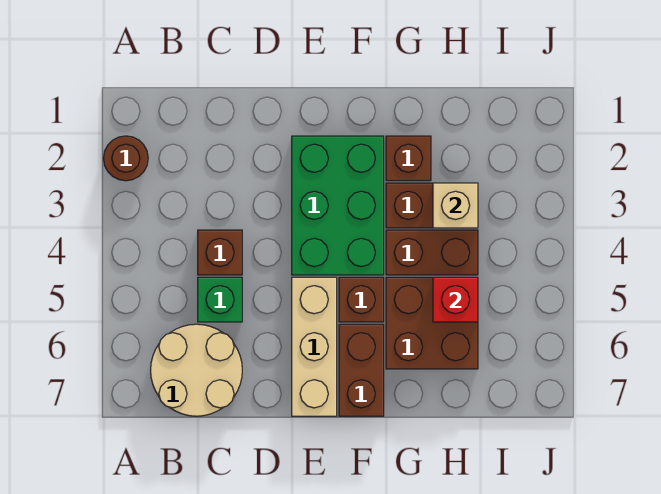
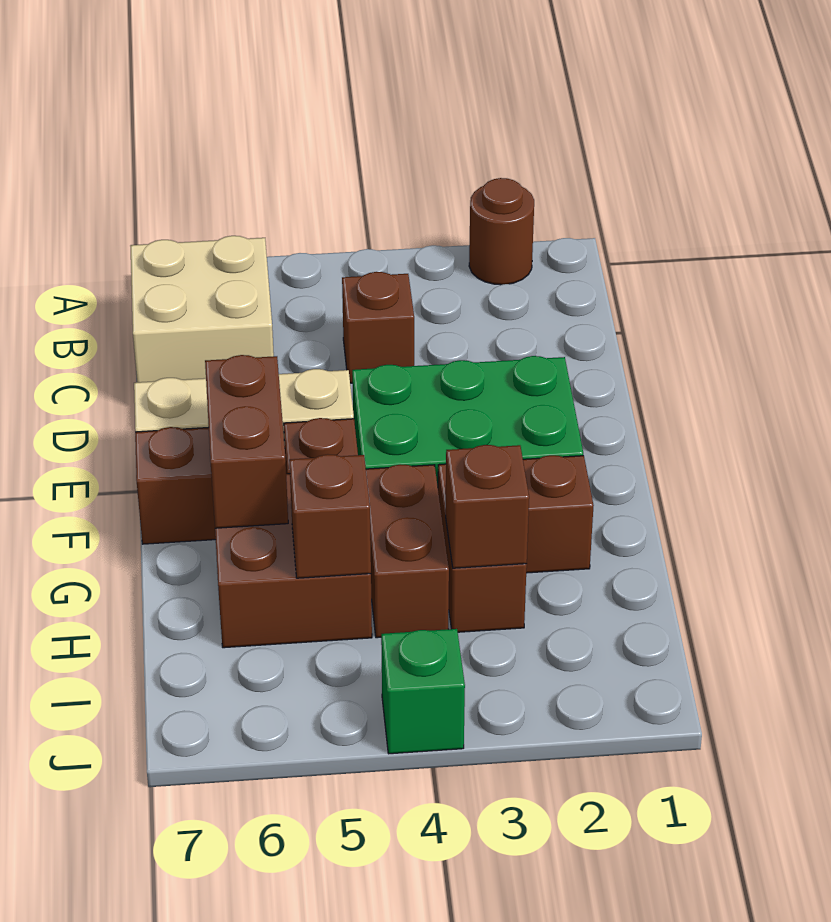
tan 2x2 round brick [151,324,242,416] -> tan 2x2 brick [131,236,274,382]
green 1x1 brick [198,277,242,322] -> green 1x1 brick moved to [381,629,465,754]
none -> brown 1x2 brick [205,355,288,528]
tan 1x1 brick [433,183,478,228] -> brown 1x1 brick [446,445,529,568]
red 1x1 brick [433,277,478,322] -> brown 1x1 brick [289,454,371,578]

